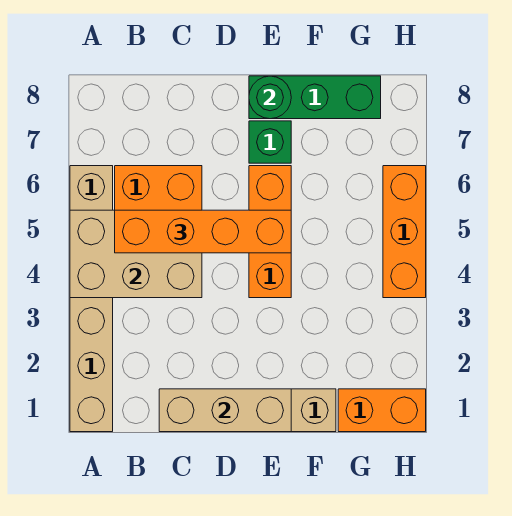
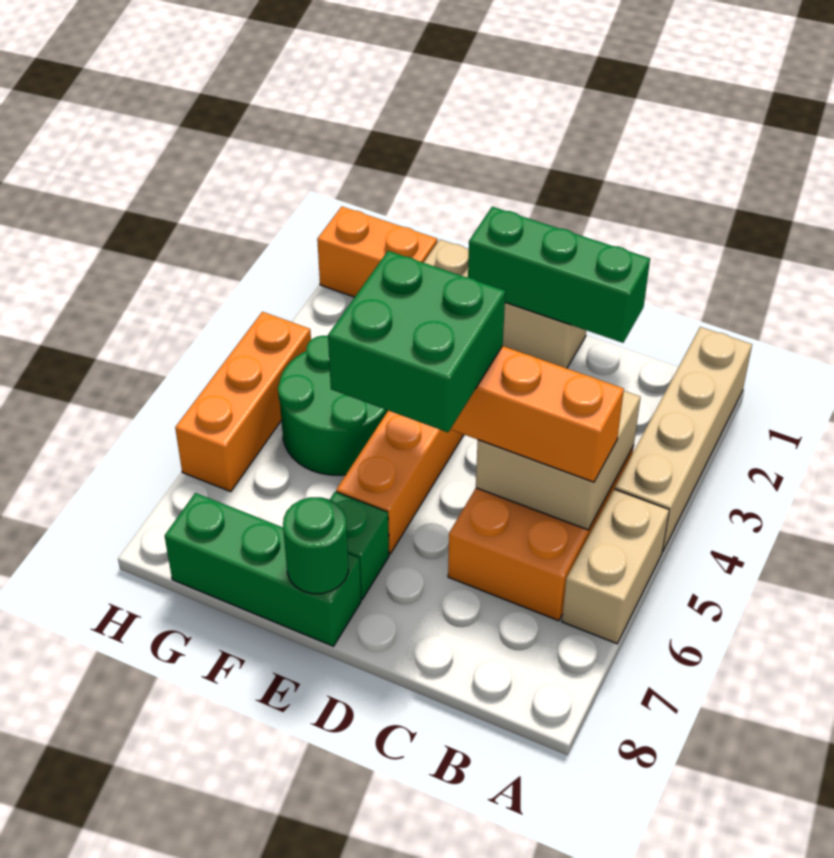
tan 2x3 brick [70,210,202,298] -> tan 2x2 brick [476,391,641,530]
tan 1x3 brick [159,389,291,432] -> green 1x3 brick [468,207,650,343]
none -> green 2x2 brick [328,251,505,432]
none -> green 2x2 round brick [278,336,388,475]

